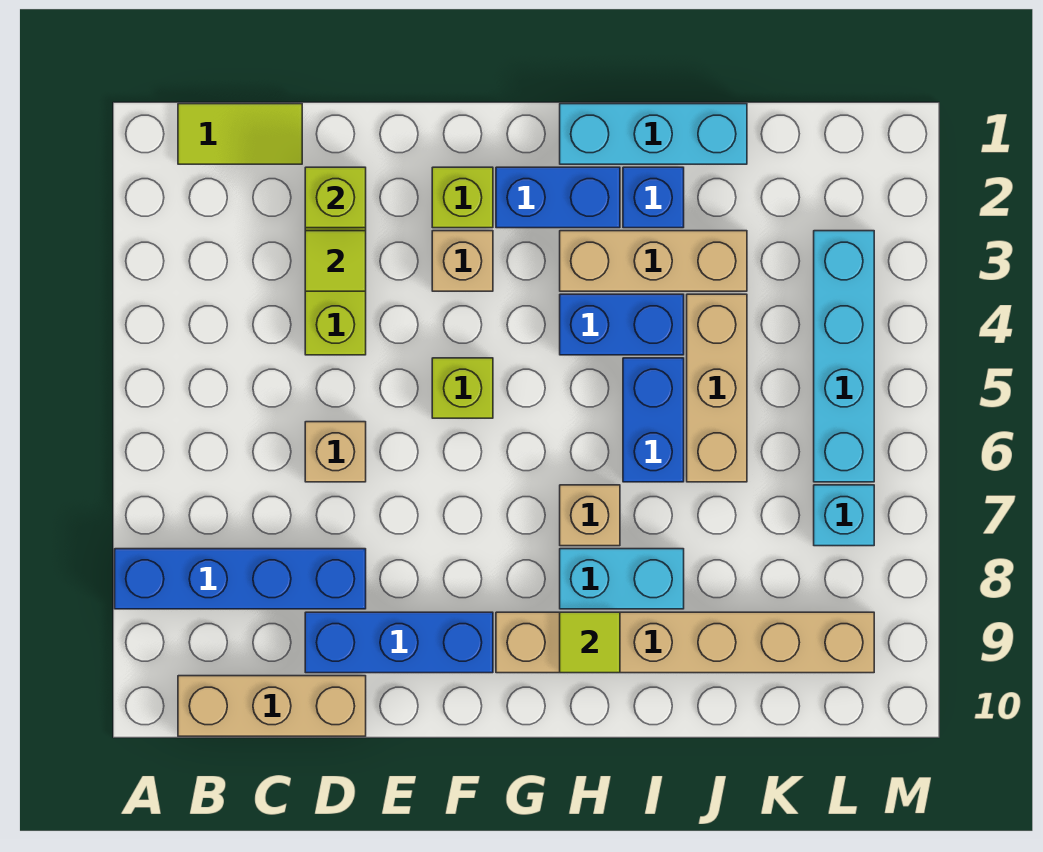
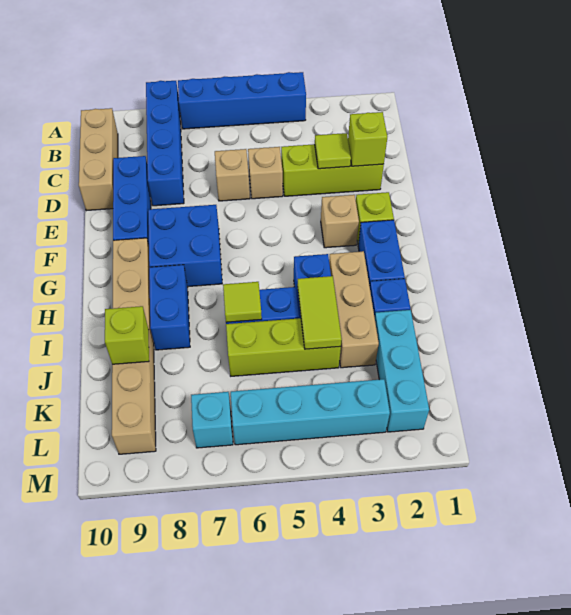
none -> blue 1x4 brick [178,72,306,129]
lime 1x2 tile [178,104,302,164] -> lime 1x2 tile moved to [297,276,342,349]
lime 1x1 brick [432,358,493,418] -> lime 1x1 brick moved to [105,306,149,364]
none -> blue 2x2 brick [148,205,222,287]
cyan 1x3 brick [560,104,747,164] -> cyan 1x3 brick moved to [375,310,429,432]
tan 1x1 brick [560,485,620,546] -> tan 1x1 brick moved to [248,147,283,199]
cyan 1x2 brick [560,549,684,609] -> blue 1x2 brick [149,265,190,350]
lime 1x1 tile [560,612,620,673] -> lime 1x1 tile moved to [223,282,262,322]
tan 1x3 brick [687,294,747,482] -> lime 1x3 brick [226,318,341,376]

